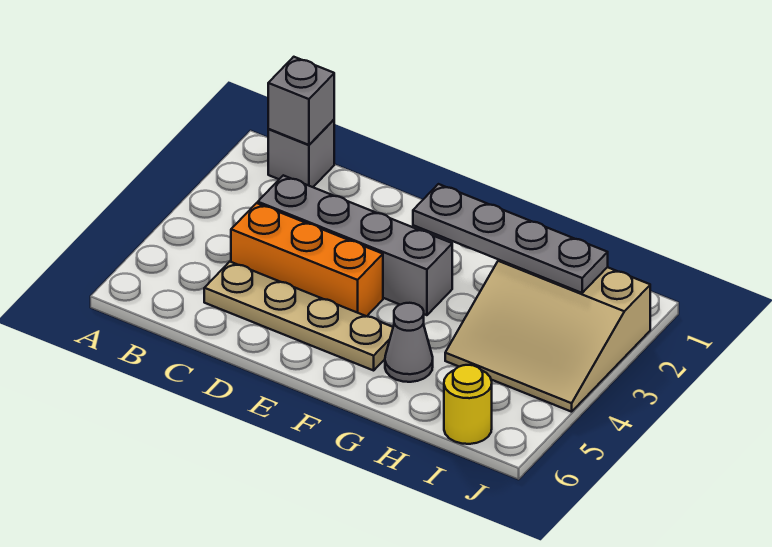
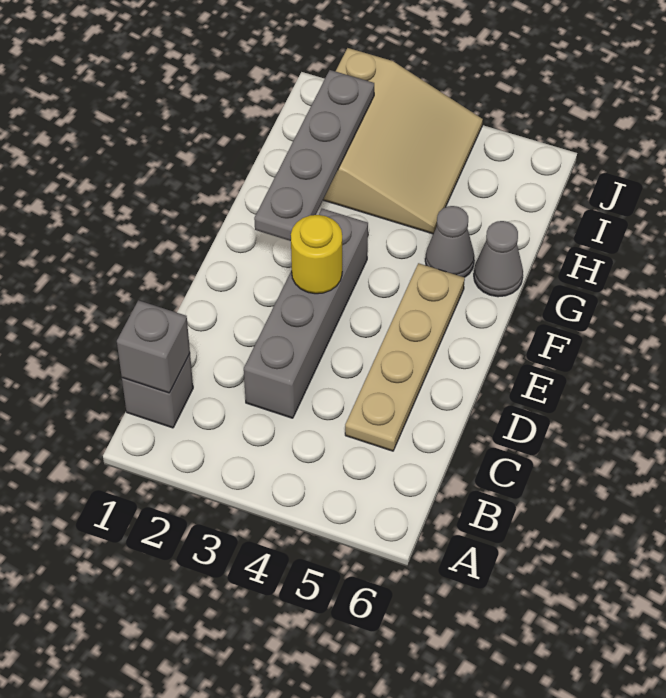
orange 1x3 brick [231,203,383,316] -> none
none -> grey 1x1 cone [474,221,523,297]
yellow 1x1 round brick [444,365,492,444] -> yellow 1x1 round brick moved to [291,215,342,294]

